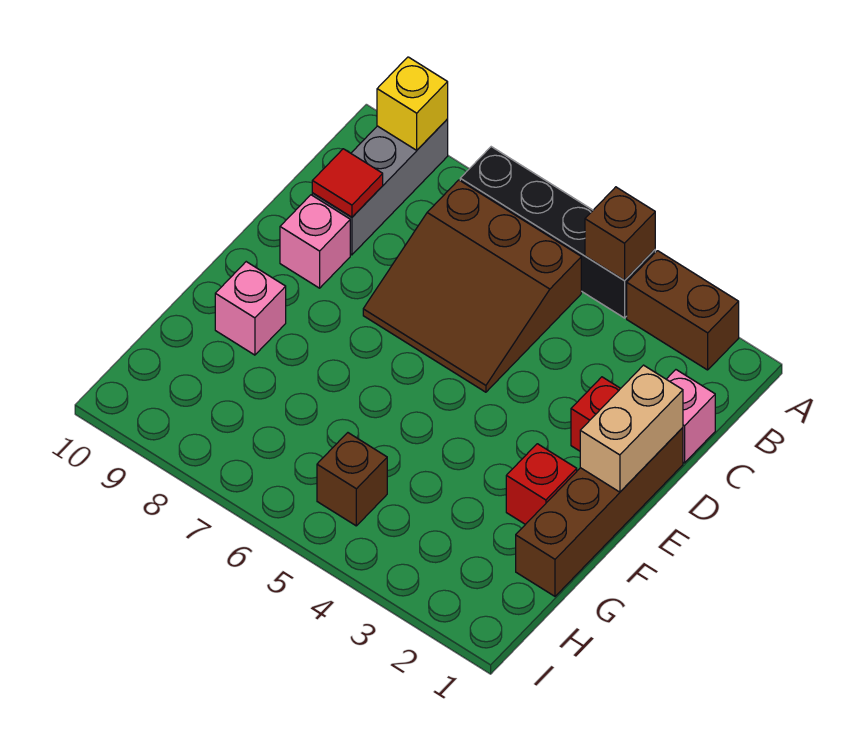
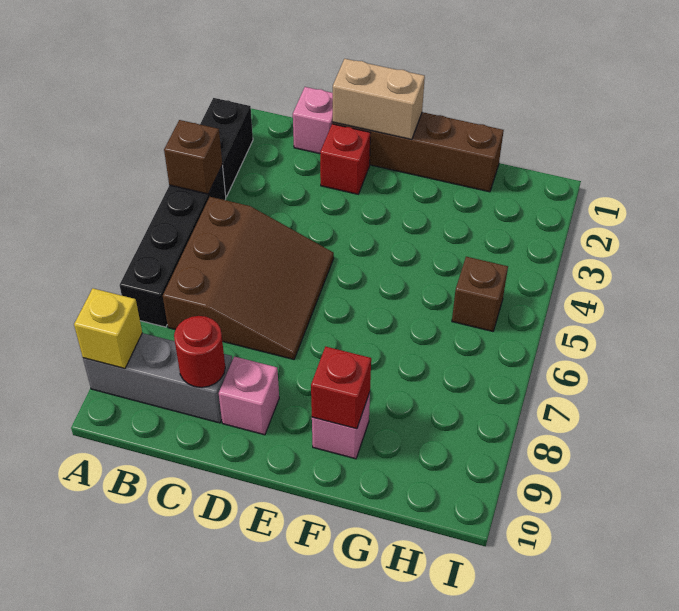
brown 1x2 brick [627,251,739,370] -> black 1x2 brick [200,98,253,197]
red 1x1 tile [312,149,383,217] -> red 1x1 round brick [174,316,225,387]
red 1x1 brick [506,444,577,524] -> red 1x1 brick moved to [311,347,371,429]

